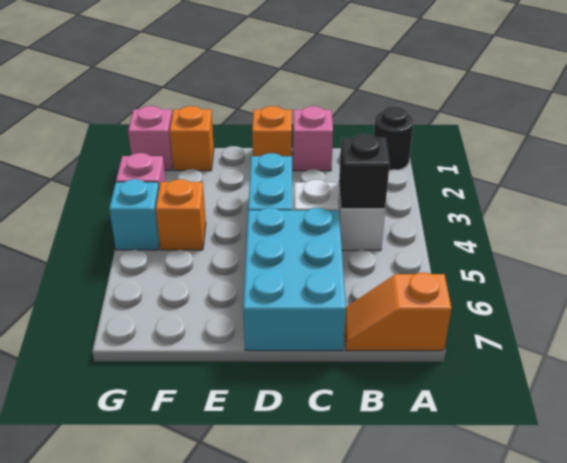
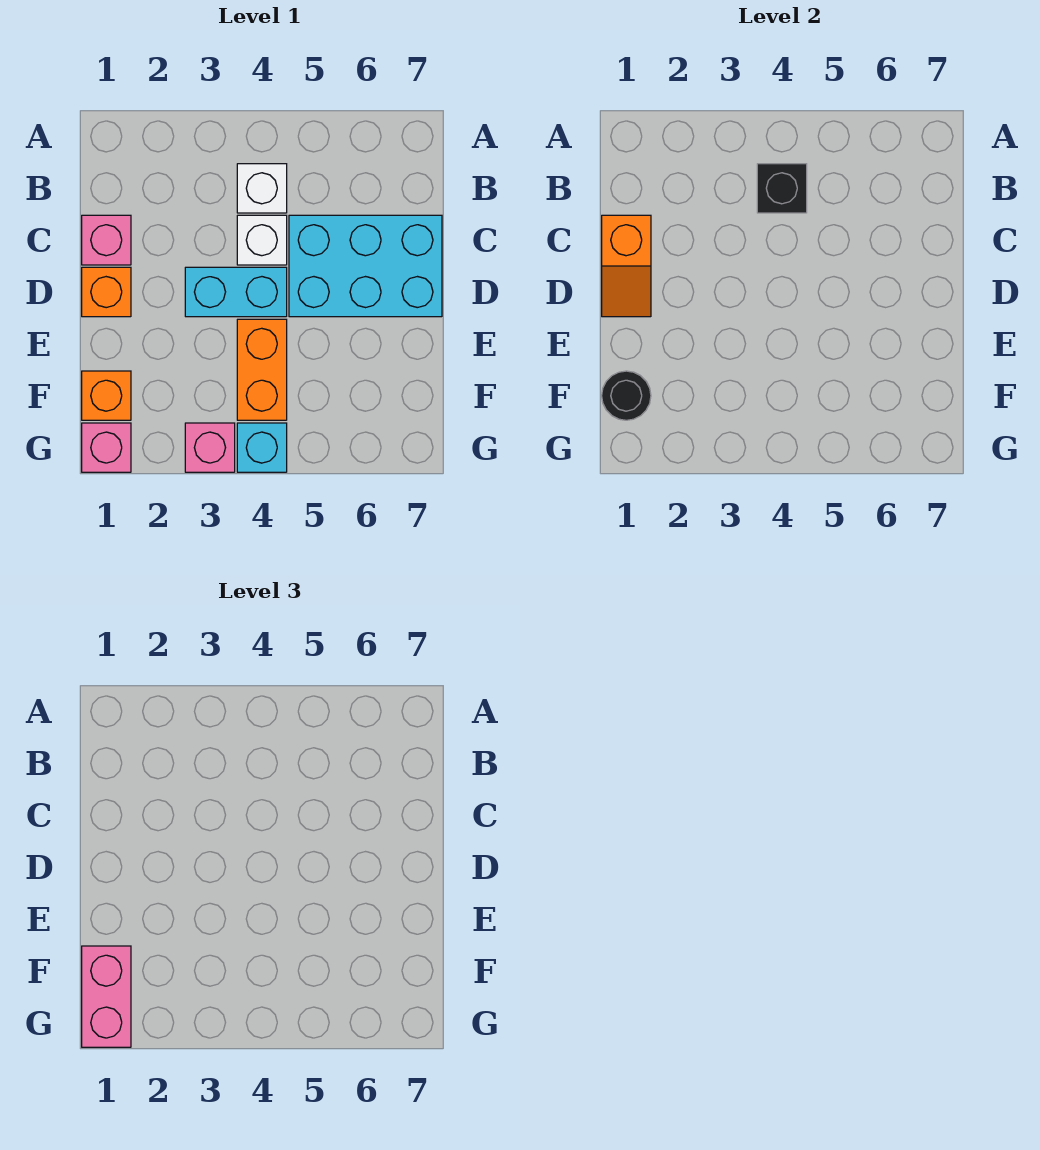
black 1x1 round brick [374,106,414,170] -> black 1x1 round brick moved to [602,371,651,420]
orange 1x2 slope [345,273,452,351] -> orange 1x2 slope moved to [602,215,651,317]
none -> pink 1x2 brick [82,946,131,1047]
orange 1x1 brick [156,179,206,250] -> orange 1x2 brick [237,319,287,420]

